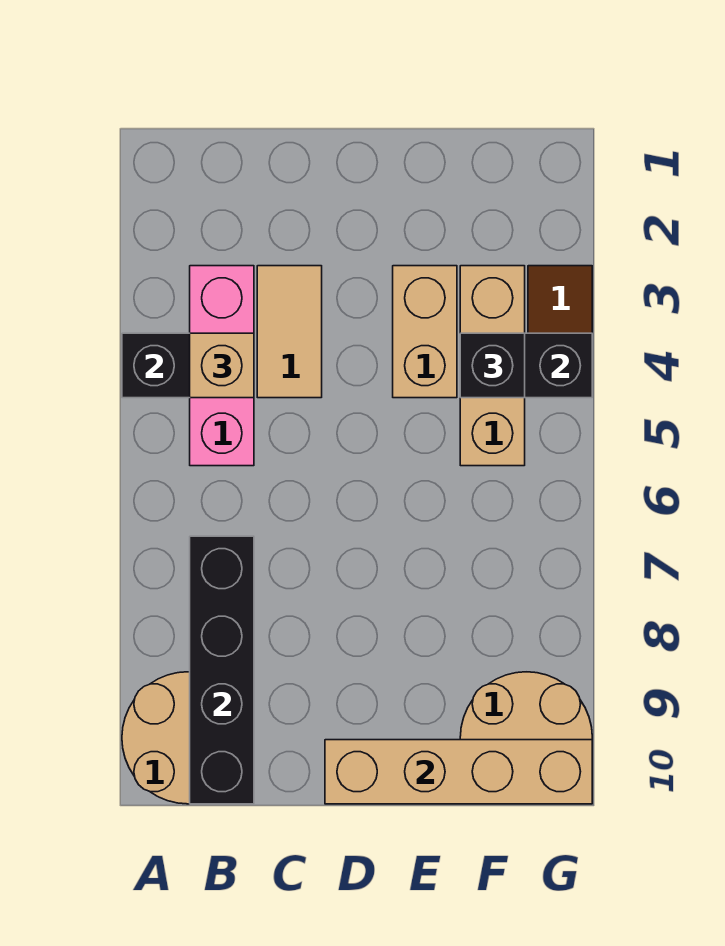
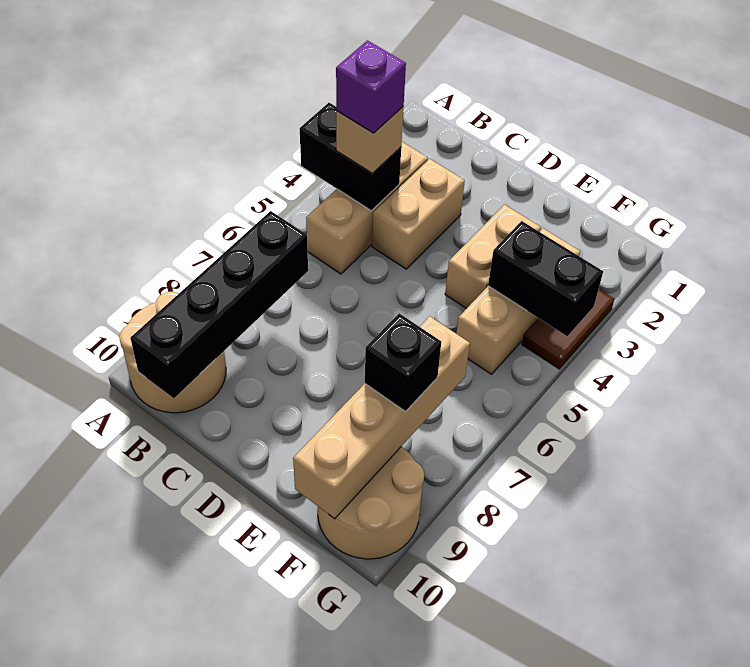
pink 1x3 brick [190,266,254,466] -> tan 1x3 brick [306,142,428,274]
none -> purple 1x1 brick [336,40,406,133]
tan 1x2 tile [257,266,322,398] -> tan 1x2 brick [372,159,465,269]
tan 1x4 brick [325,740,592,804] -> tan 1x4 brick turned to [293,316,470,519]
black 1x1 brick [460,333,525,398] -> black 1x1 brick moved to [365,313,441,412]

